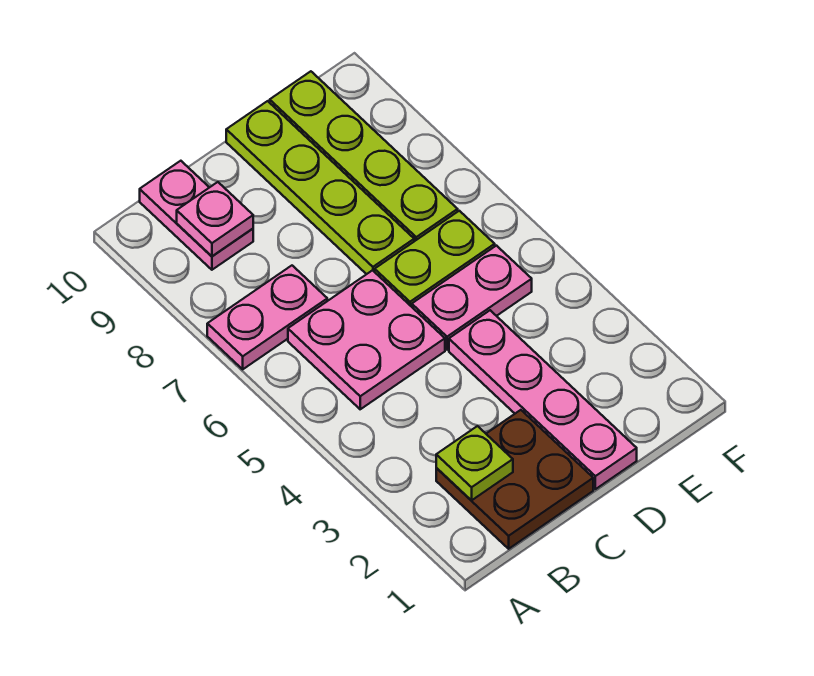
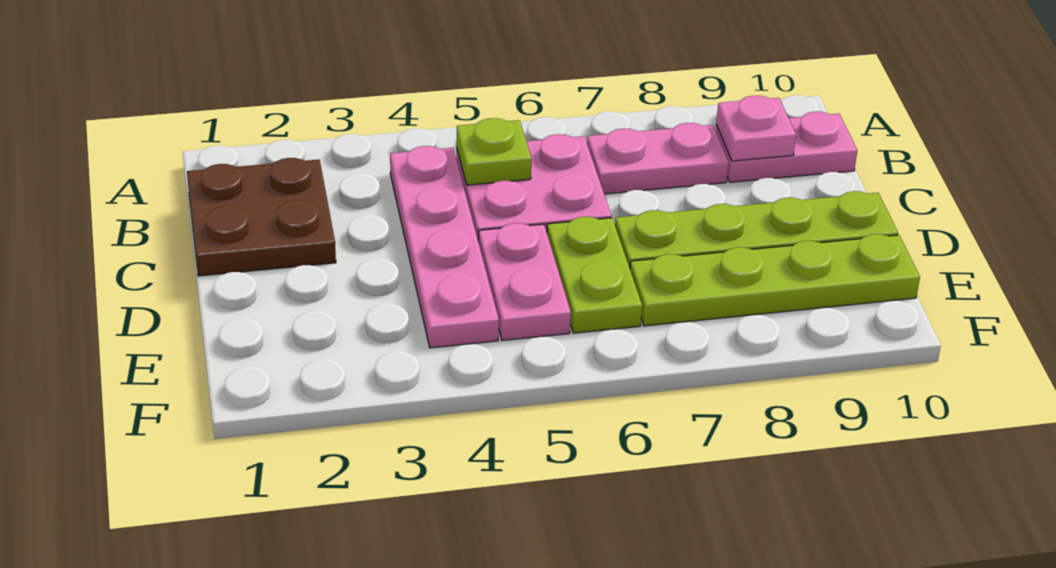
pink 1x2 plate [207,266,327,369] -> pink 1x2 plate turned to [587,123,729,194]
lime 1x1 plate [436,426,513,500] -> lime 1x1 plate moved to [456,118,531,185]
pink 1x4 plate [449,310,637,489] -> pink 1x4 plate turned to [390,146,499,348]

